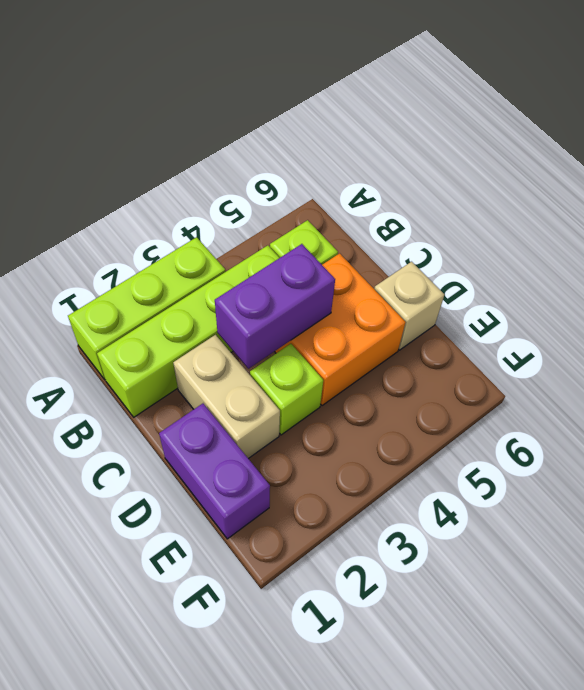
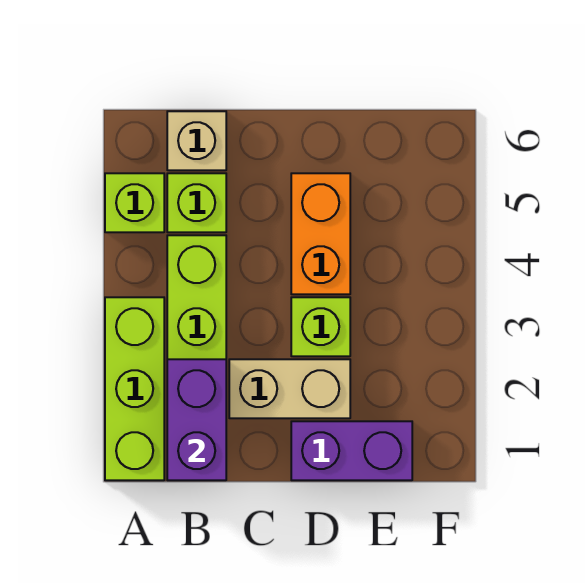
none -> lime 1x1 brick [105,173,164,232]
purple 1x2 brick [215,244,335,369] -> purple 1x2 brick moved to [167,359,226,480]
orange 2x2 brick [274,253,406,406] -> orange 1x2 brick [291,173,350,294]
tan 1x1 brick [374,262,444,350] -> tan 1x1 brick moved to [167,111,226,170]

